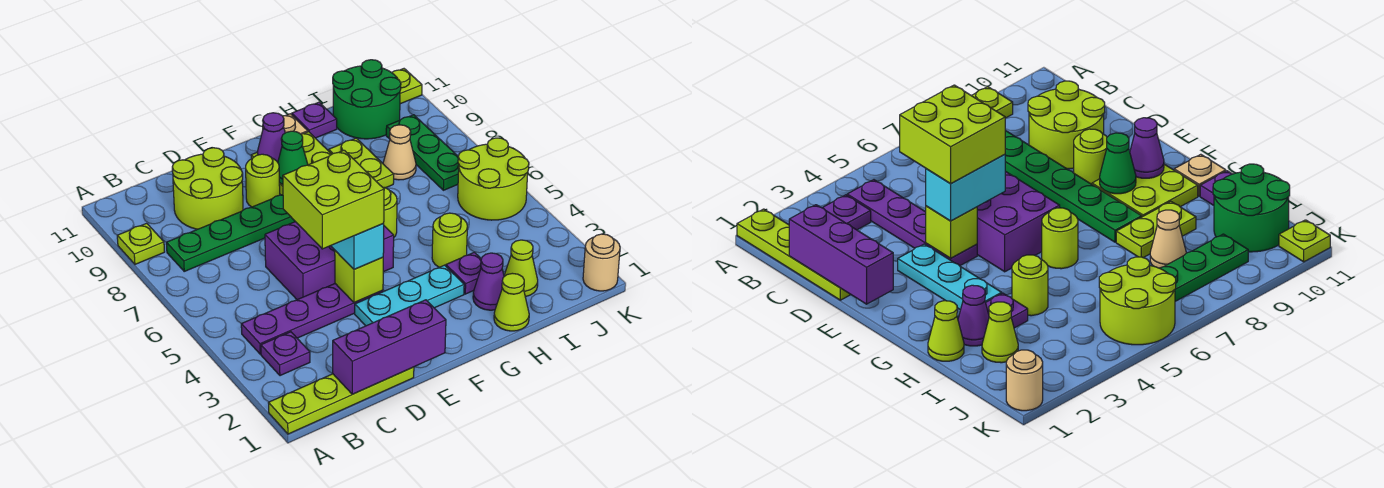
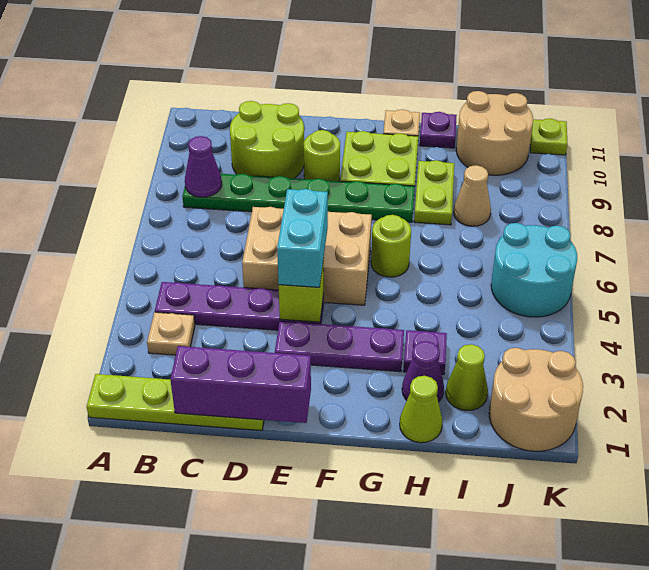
lime 1x1 plate [117,223,165,264] -> none
purple 1x1 plate [261,332,310,376] -> tan 1x1 plate [147,312,195,355]
lime 2x2 brick [283,150,384,249] -> none
purple 2x3 brick [265,222,394,300] -> tan 2x3 brick [242,207,372,305]
cyan 1x3 plate [355,265,464,326] -> purple 1x3 plate [275,321,404,372]
green 1x1 cone [278,131,308,185] -> none
purple 1x1 cone [257,113,285,162] -> purple 1x1 cone moved to [185,136,222,197]
lime 1x1 round brick [432,213,467,267] -> none
green 2x2 round brick [333,60,401,139] -> tan 2x2 round brick [456,91,533,175]
lime 2x2 round brick [458,138,529,220] -> cyan 2x2 round brick [491,223,577,317]
green 1x3 plate [386,115,459,190] -> none
tan 1x1 round brick [583,234,620,291] -> tan 2x2 round brick [489,348,583,451]

